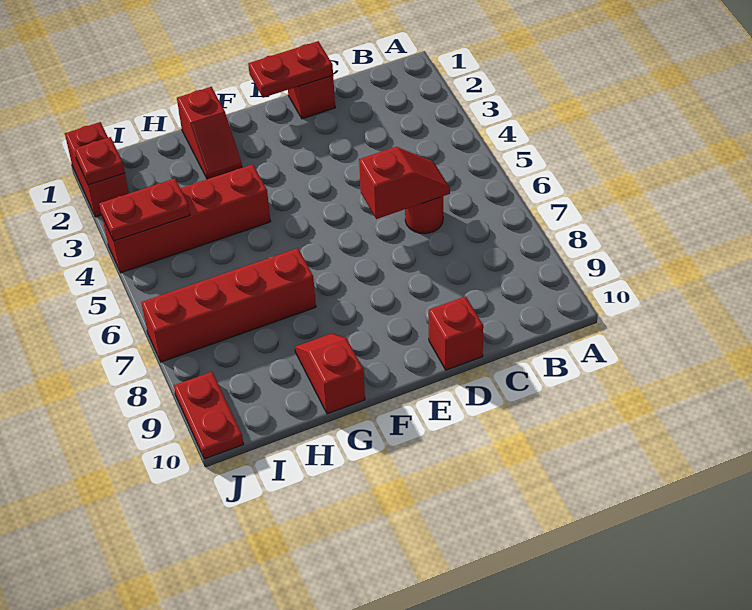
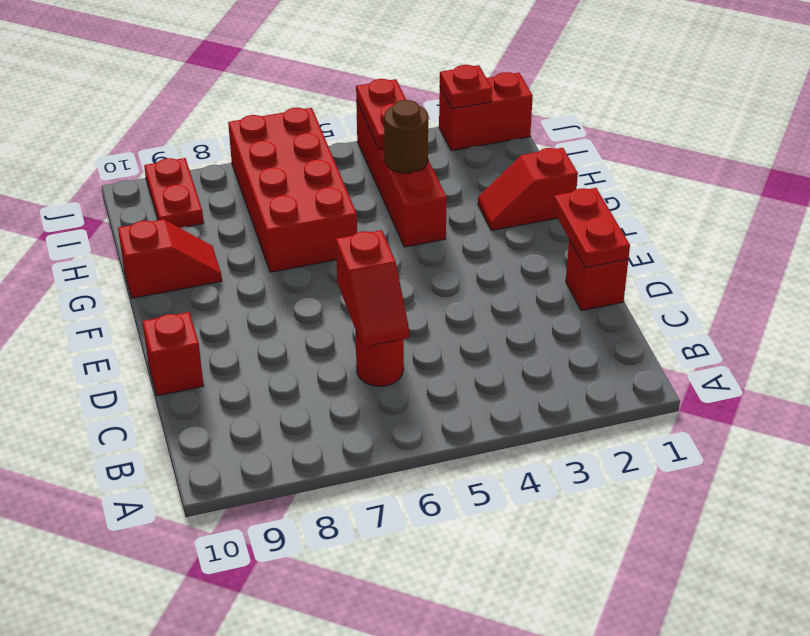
red 1x4 brick [141,248,316,362] -> red 2x4 brick [228,108,357,272]
none -> brown 1x1 round brick [384,100,428,173]
red 1x2 plate [174,372,244,459] -> red 1x2 plate turned to [144,158,204,228]

